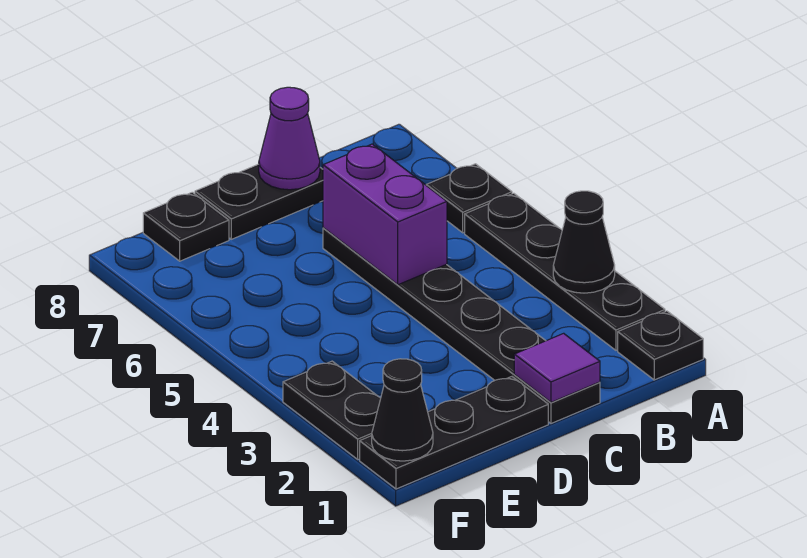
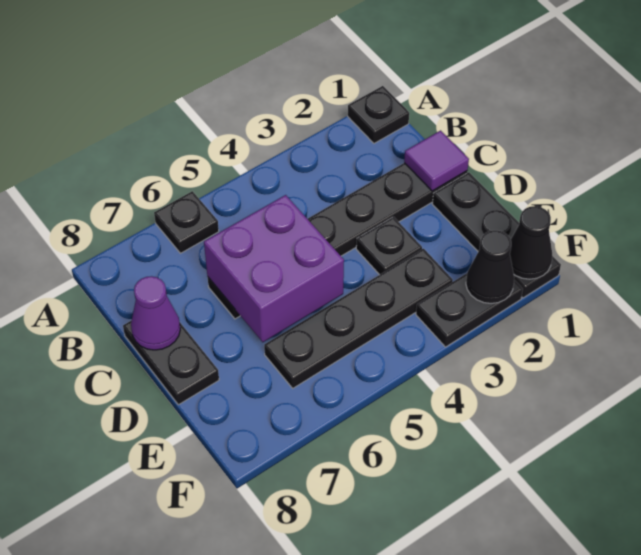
black 1x4 plate [465,193,665,350] -> black 1x4 plate moved to [264,249,453,388]
black 1x1 cone [553,191,615,293] -> black 1x1 cone moved to [466,230,514,303]
purple 1x2 brick [323,144,447,285] -> purple 2x2 brick [204,195,344,342]
black 1x1 plate [143,192,229,261] -> black 1x1 plate moved to [356,217,422,275]

